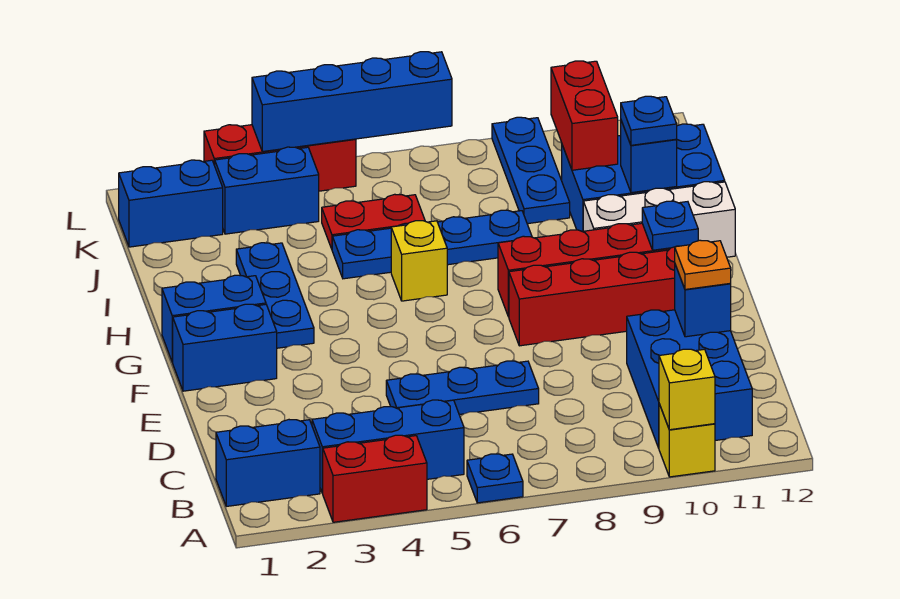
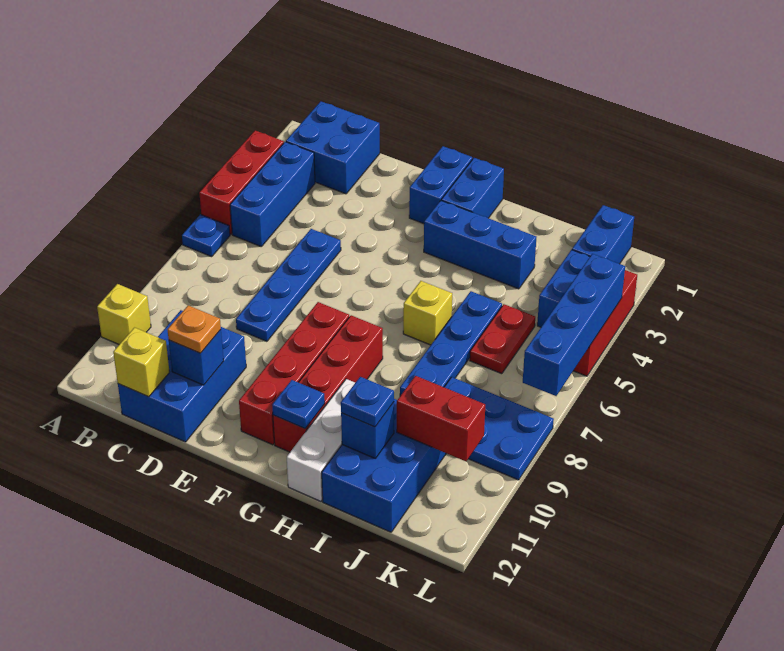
red 1x2 brick [322,435,427,522] -> red 1x3 brick [199,130,284,235]
yellow 1x1 brick [659,349,715,430] -> yellow 1x1 brick moved to [113,328,169,397]
blue 1x2 brick [216,420,320,506] -> blue 2x2 brick [286,101,380,194]
blue 2x3 brick [627,310,752,448] -> blue 2x3 brick turned to [118,310,246,442]
blue 1x3 plate [386,361,539,415] -> blue 1x4 plate [236,229,341,341]
blue 1x3 plate [236,243,314,348] -> blue 1x3 brick [424,201,536,289]
blue 1x3 plate [492,117,570,224] -> blue 2x3 plate [444,377,554,480]

